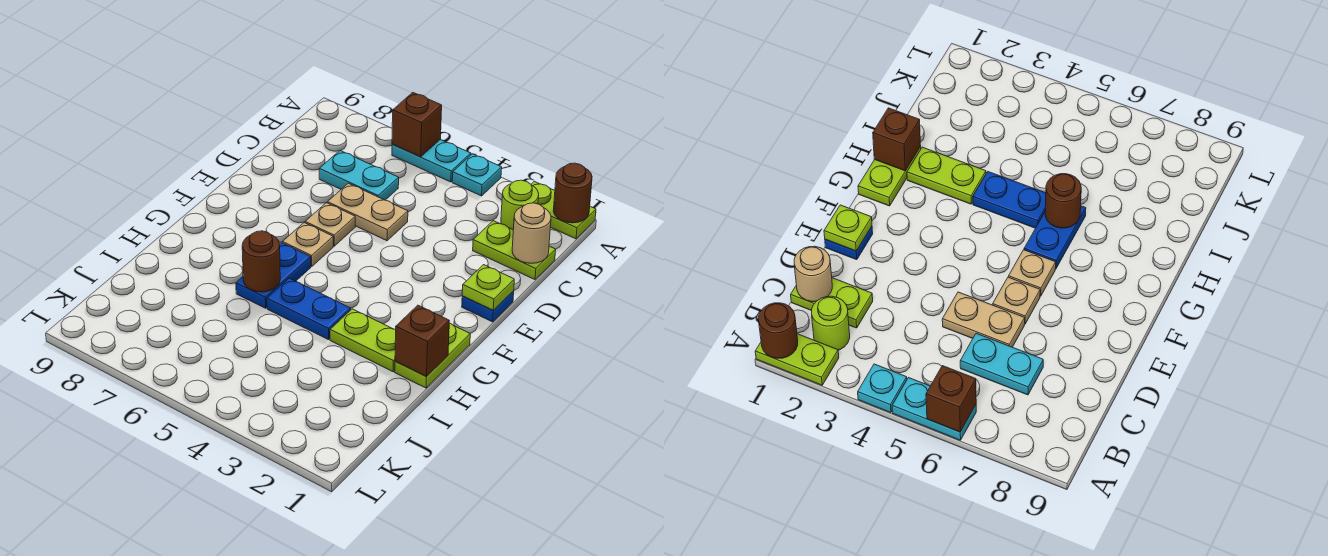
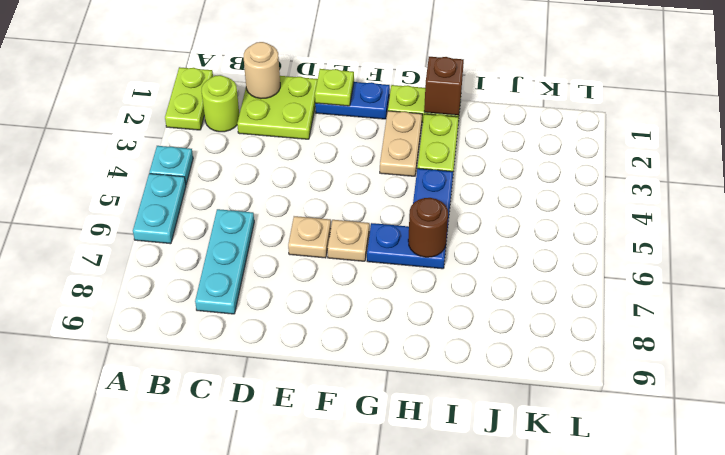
brown 1x1 round brick [553,163,592,223] -> none
brown 1x1 brick [392,93,442,157] -> none
lime 1x2 plate [473,221,556,280] -> lime 2x2 plate [237,76,318,139]
cyan 1x2 plate [319,151,399,200] -> cyan 1x3 plate [195,209,254,314]
tan 1x2 plate [327,183,408,241] -> tan 1x2 plate moved to [380,111,422,176]
blue 1x1 plate [462,291,514,322] -> blue 1x2 plate [315,82,390,119]

